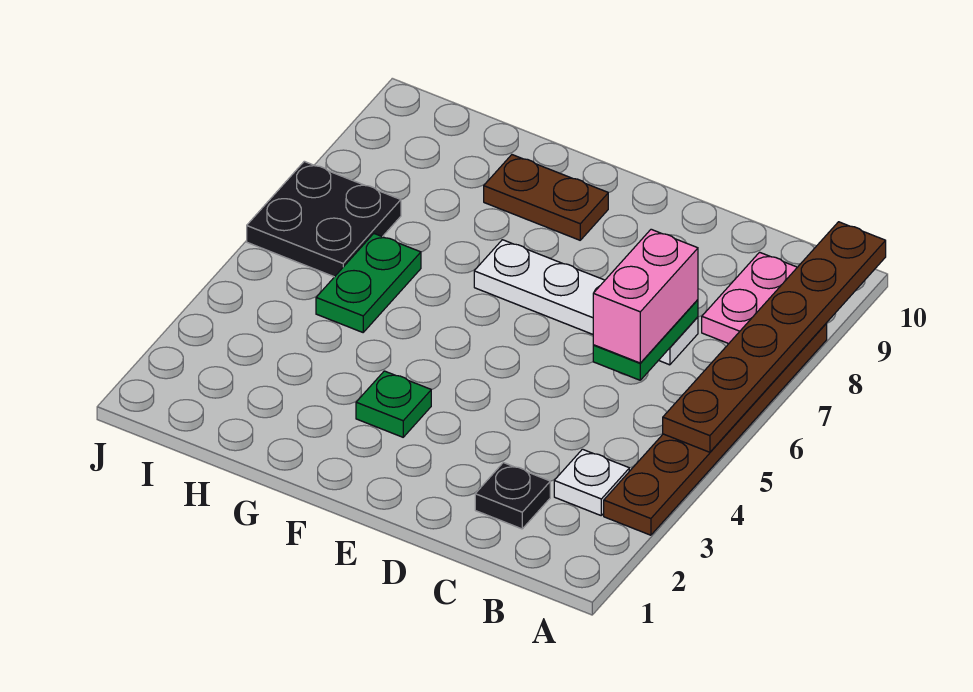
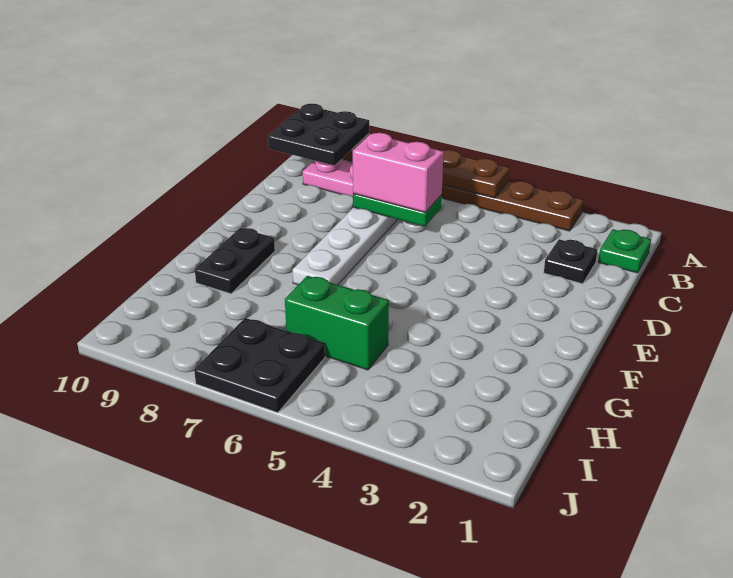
none -> black 2x2 plate [268,104,369,165]
white 1x1 plate [554,449,629,515] -> none
green 1x1 plate [356,371,431,437] -> green 1x1 plate moved to [598,229,651,273]
brown 1x2 plate [484,155,608,240] -> black 1x2 plate [195,228,275,294]
green 1x2 plate [316,234,421,332] -> green 1x2 brick [285,276,389,370]

